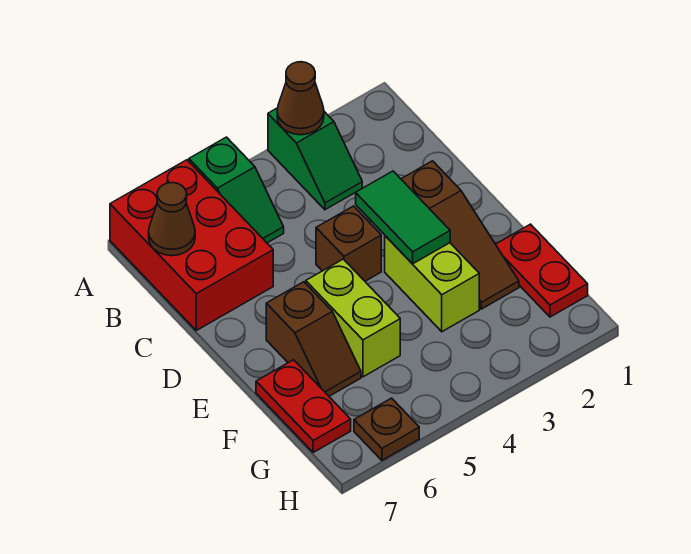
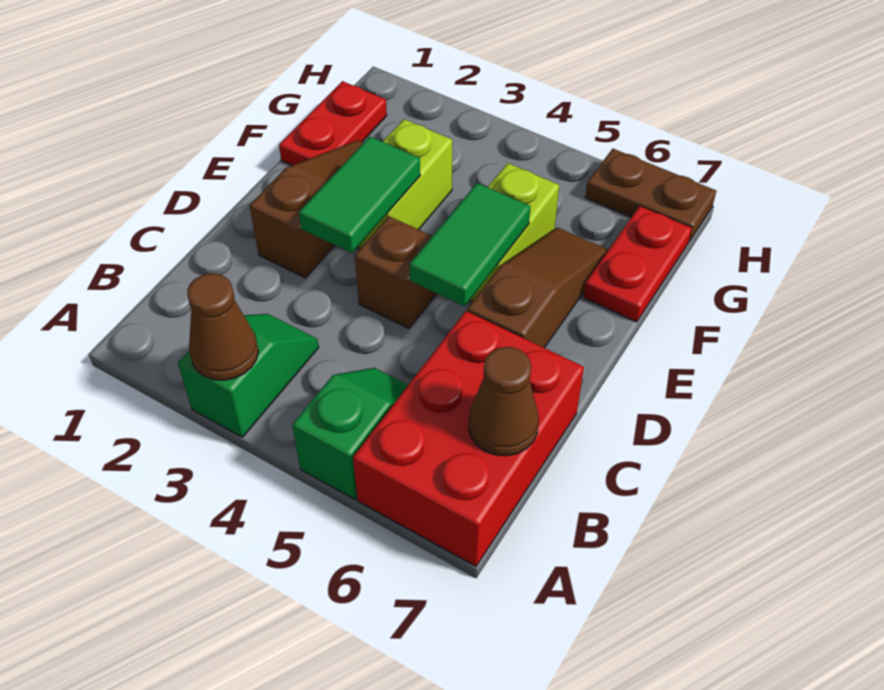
none -> green 1x2 tile [409,183,531,306]
brown 1x2 slope [266,282,361,396] -> brown 1x3 slope [467,227,608,348]
brown 1x1 plate [354,398,419,460] -> brown 1x2 plate [585,149,716,241]

